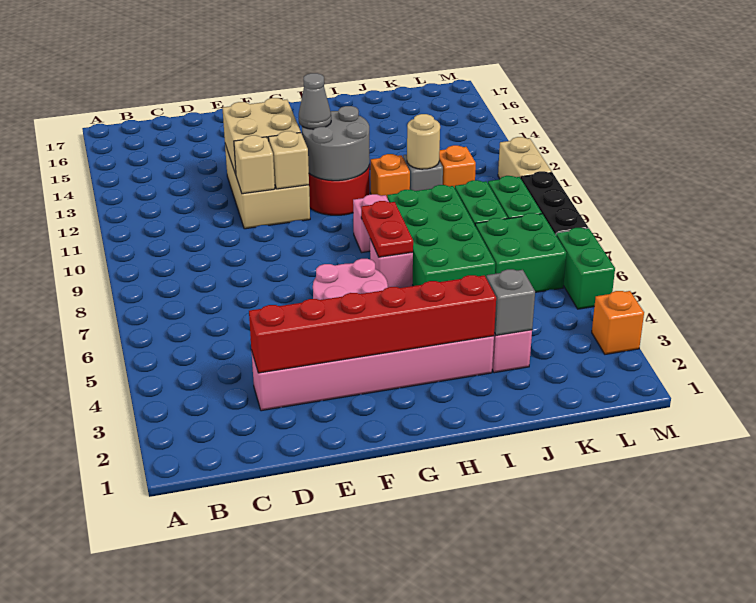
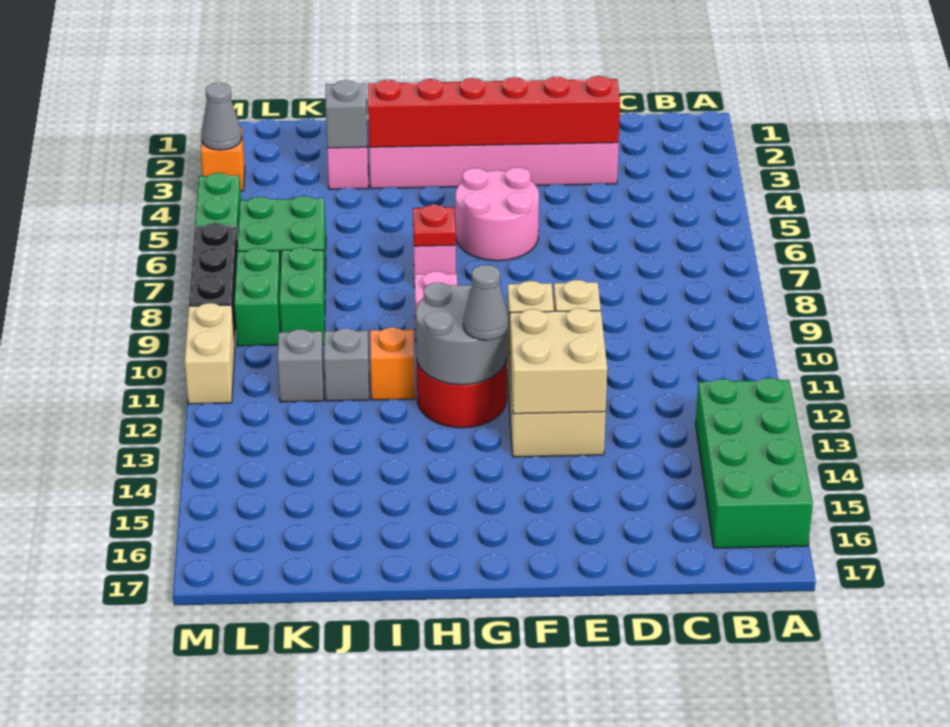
red 1x2 plate [361,201,413,257] -> red 1x1 plate [413,204,456,246]
green 2x4 brick [387,185,495,286] -> green 2x4 brick moved to [696,378,813,548]
tan 1x1 round brick [407,114,440,169] -> none
orange 1x1 brick [439,145,476,188] -> grey 1x1 brick [277,329,324,402]
none -> grey 1x1 cone [201,83,242,150]

